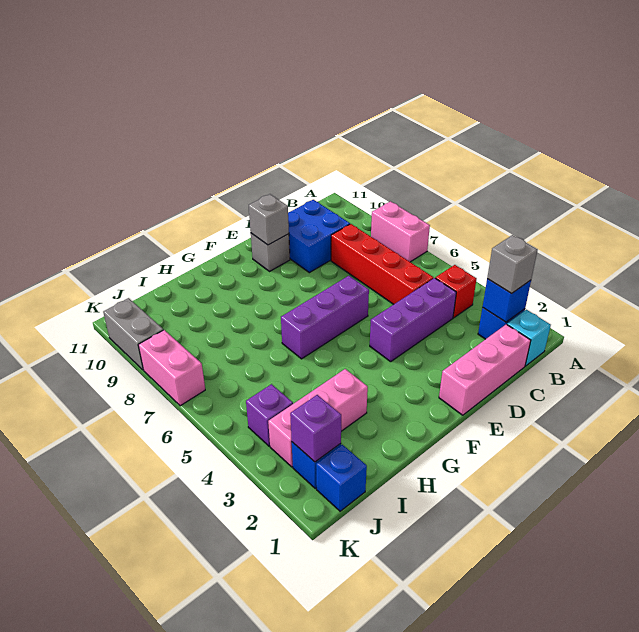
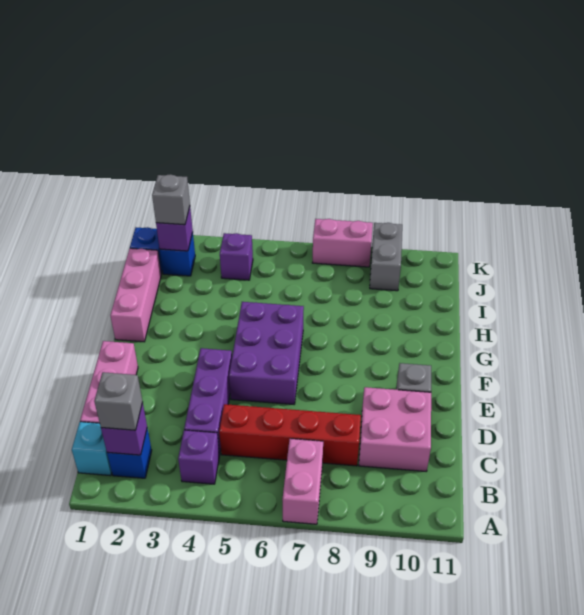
pink 1x2 brick [371,201,430,262] -> pink 1x2 brick turned to [282,439,323,524]
blue 1x1 brick [483,279,531,322] -> purple 1x1 brick [101,403,147,455]
red 1x1 brick [436,265,476,318] -> purple 1x1 brick [178,430,219,484]
blue 2x2 brick [288,200,350,273] -> pink 2x2 brick [359,387,431,471]
purple 1x3 brick [281,276,369,359] -> purple 2x3 brick [229,302,304,404]
grey 1x1 brick [249,194,289,245] -> grey 1x1 brick moved to [152,174,190,225]
pink 1x3 brick [268,369,368,467] -> pink 1x3 brick moved to [110,248,161,342]
grey 1x2 brick [103,298,163,370] -> grey 1x2 brick turned to [370,223,402,291]

